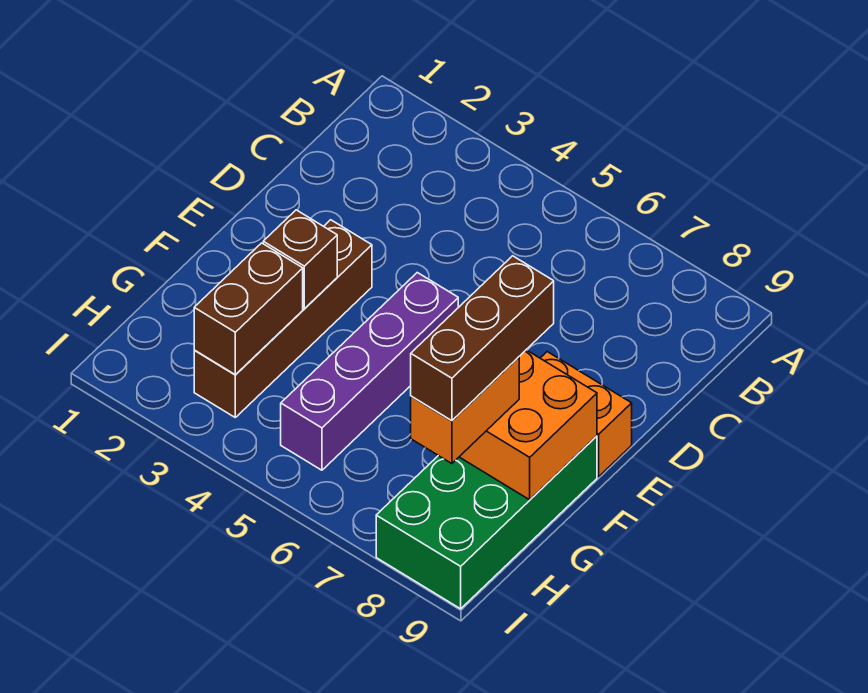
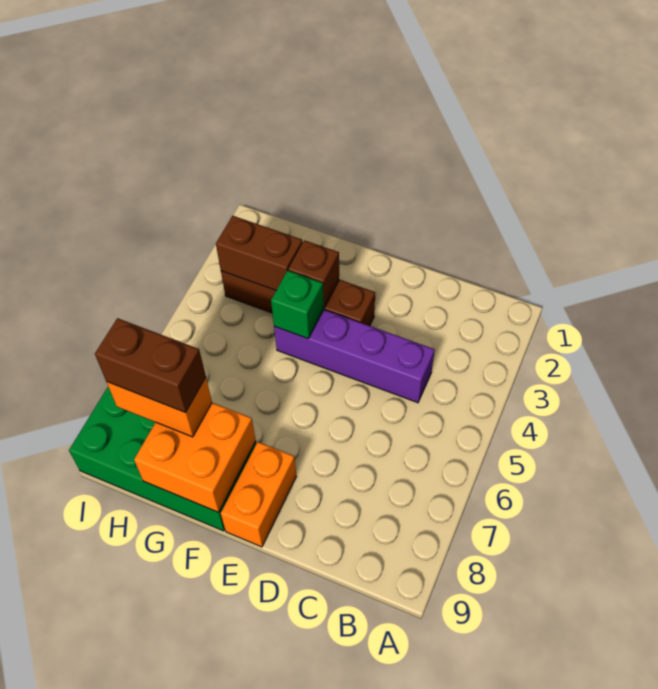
purple 1x4 brick [281,273,458,470] -> purple 1x4 brick moved to [274,310,435,403]
none -> green 1x1 brick [271,271,324,339]
brown 1x3 brick [411,256,554,421] -> brown 1x2 brick [95,318,206,413]

